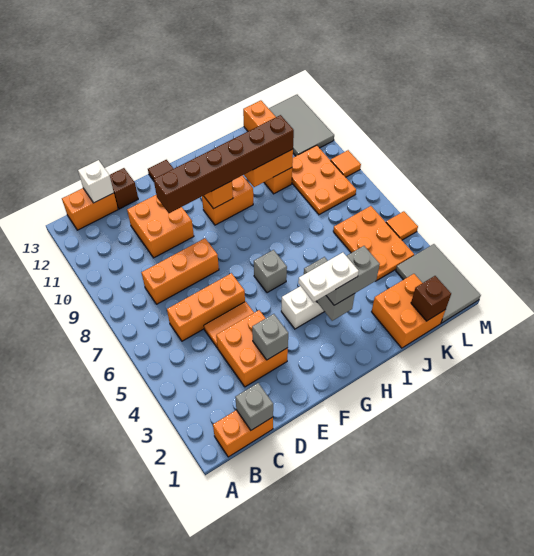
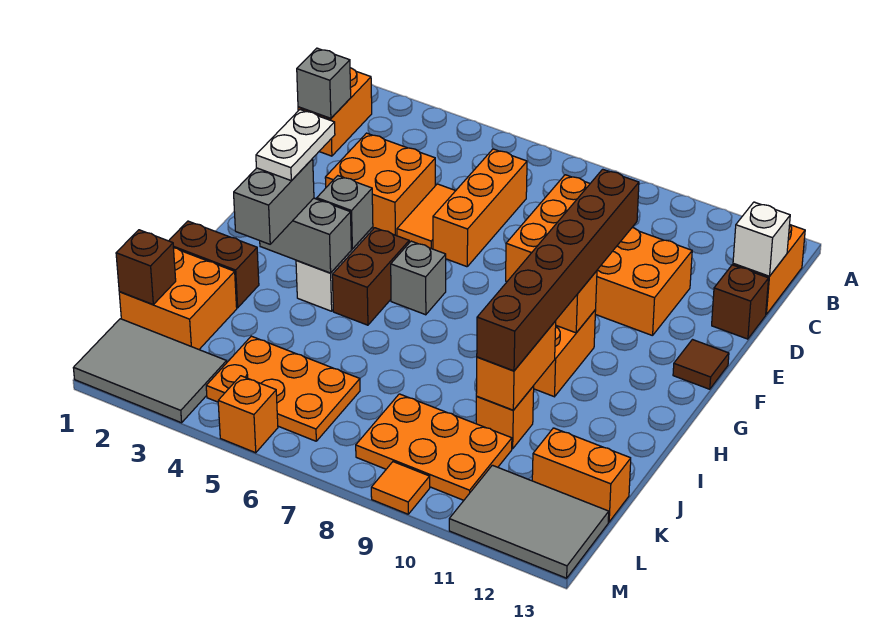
grey 1x1 brick [252,314,288,360] -> grey 1x1 brick moved to [317,176,373,249]
none -> brown 1x2 brick [332,228,409,325]
none -> brown 1x2 brick [169,221,259,308]
orange 1x1 tile [386,211,418,240] -> orange 1x1 brick [218,376,278,453]

